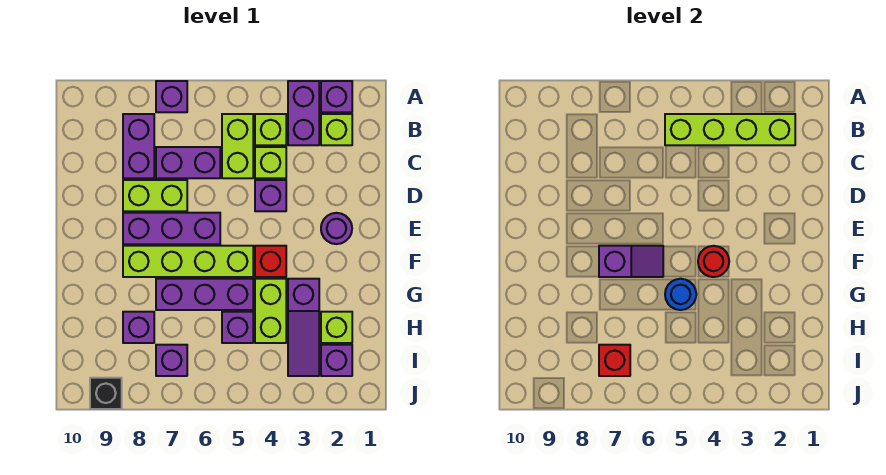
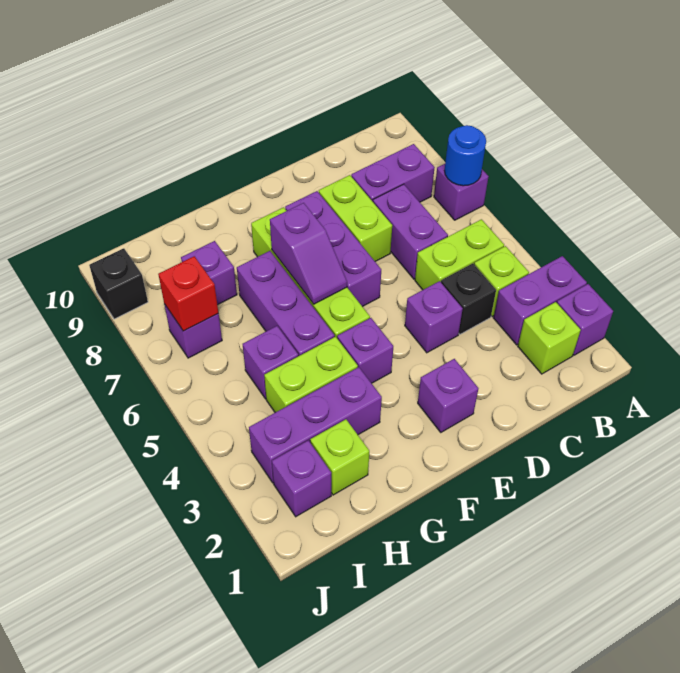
lime 1x4 brick [665,114,795,145] -> none
lime 1x1 brick [255,147,286,178] -> black 1x1 brick [441,264,496,334]
purple 1x1 round brick [321,213,352,244] -> purple 1x1 brick [418,359,478,432]
red 1x1 brick [255,246,286,277] -> purple 1x1 brick [337,318,393,383]
red 1x1 round brick [698,246,729,277] -> none
purple 1x3 slope [288,279,319,376] -> purple 1x3 brick [249,367,382,483]
blue 1x1 round brick [665,279,696,310] -> blue 1x1 round brick moved to [445,125,486,186]

